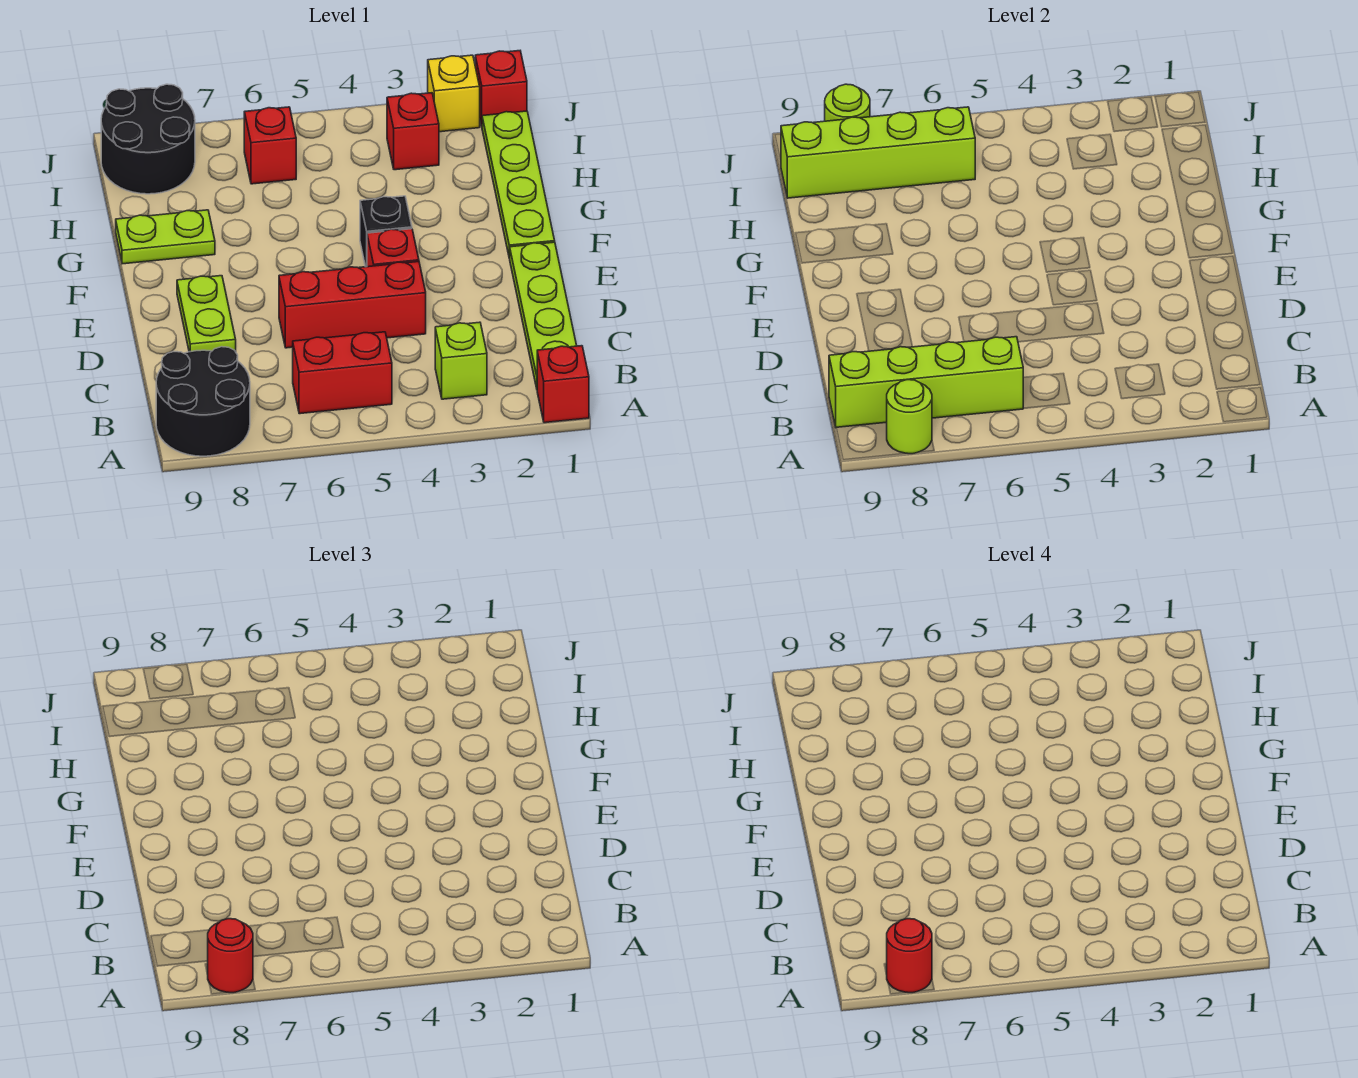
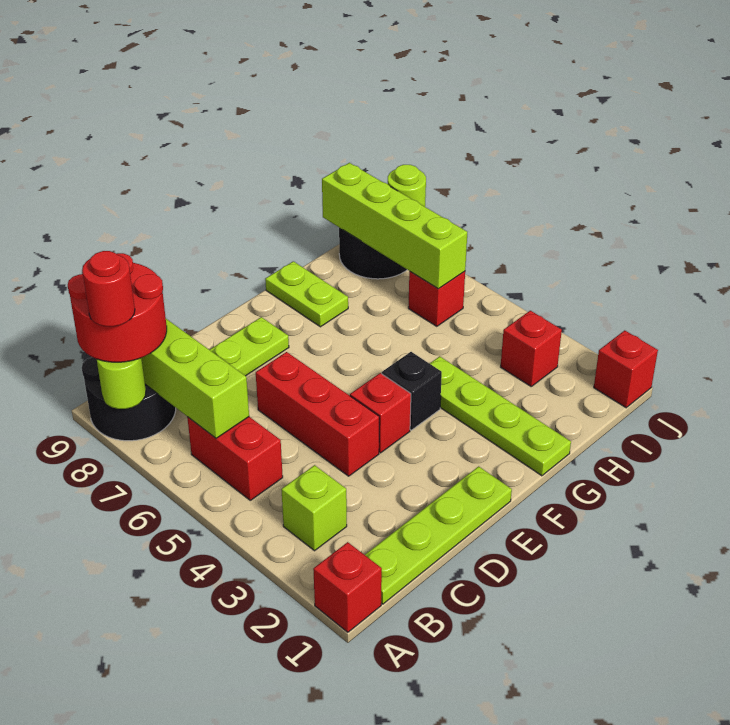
red 1x1 round brick [208,919,253,993] -> red 2x2 round brick [68,253,167,362]
lime 1x4 plate [482,111,555,258] -> lime 1x4 plate turned to [430,356,571,476]
yellow 1x1 brick [428,55,480,132] -> none

